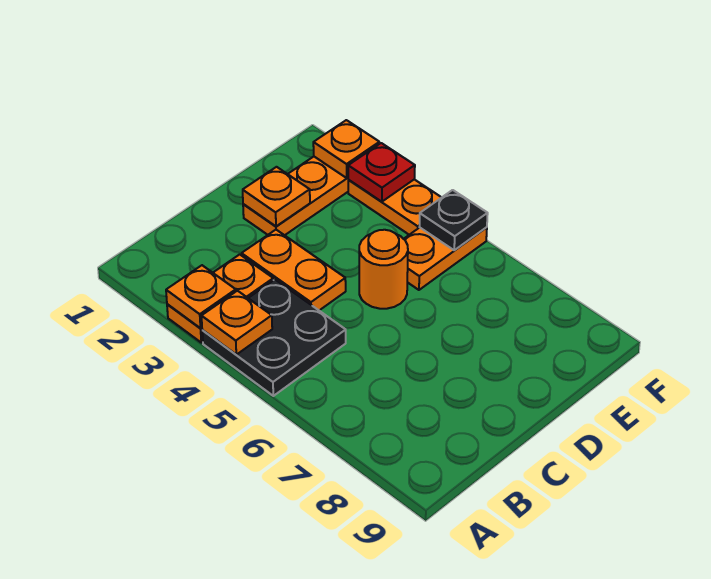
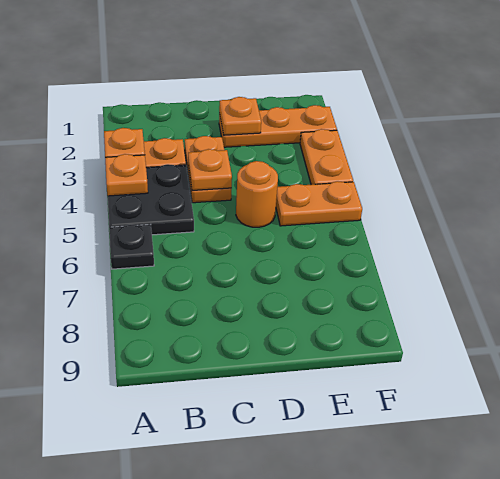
orange 1x1 plate [313,120,379,178] -> orange 1x1 plate moved to [188,149,232,190]
red 1x1 plate [348,143,415,202] -> none
black 1x1 plate [420,190,488,250] -> black 1x1 plate moved to [109,224,154,269]

